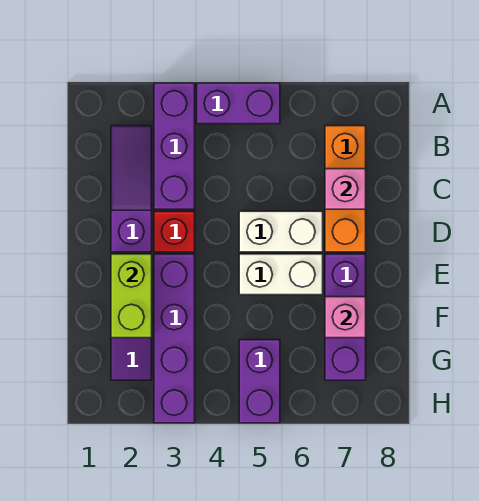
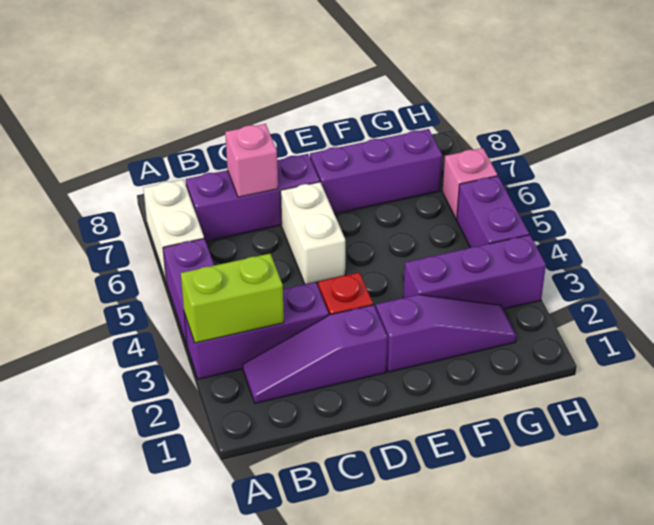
orange 1x3 brick [325,126,366,252] -> purple 1x3 brick [186,154,320,241]
lime 1x2 brick [111,254,152,338] -> lime 1x2 brick moved to [181,254,284,343]
purple 1x4 brick [154,254,195,423] -> purple 1x3 brick [403,235,546,309]
white 1x2 brick [239,254,323,295] -> white 1x2 brick moved to [143,180,204,280]
pink 1x1 brick [325,297,366,338] -> pink 1x1 brick moved to [443,148,497,219]
purple 1x2 brick [239,340,280,423] -> purple 1x2 brick turned to [457,176,529,248]

